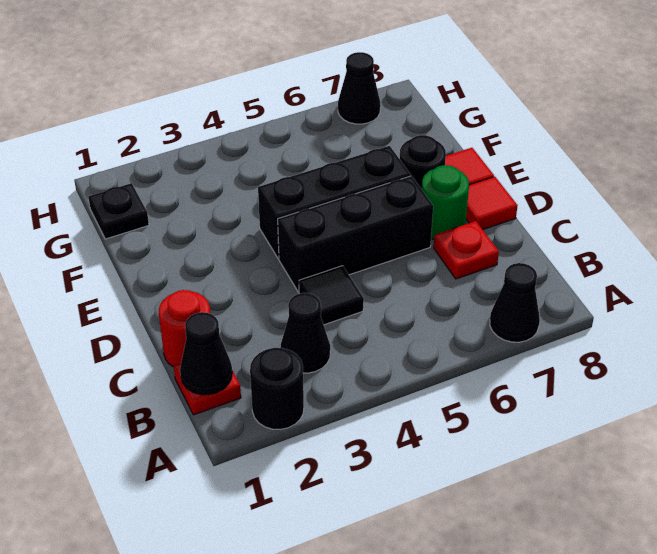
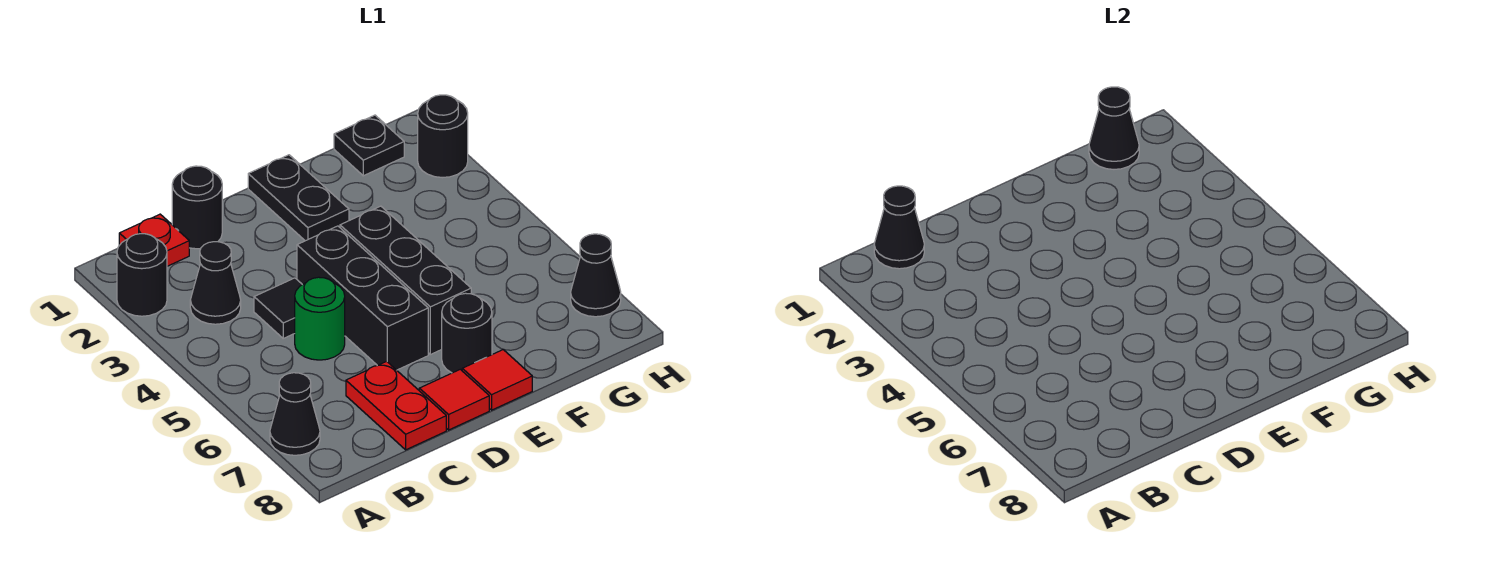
red 1x1 round brick [159,290,210,367] -> black 1x1 round brick [172,166,222,249]
red 1x1 plate [434,221,499,279] -> red 1x2 plate [346,361,446,450]
green 1x1 round brick [422,165,469,240] -> green 1x1 round brick moved to [295,277,345,360]
none -> black 1x2 plate [248,155,349,241]
none -> black 1x1 cone [1089,87,1139,169]
none -> black 1x1 round brick [418,95,468,178]

